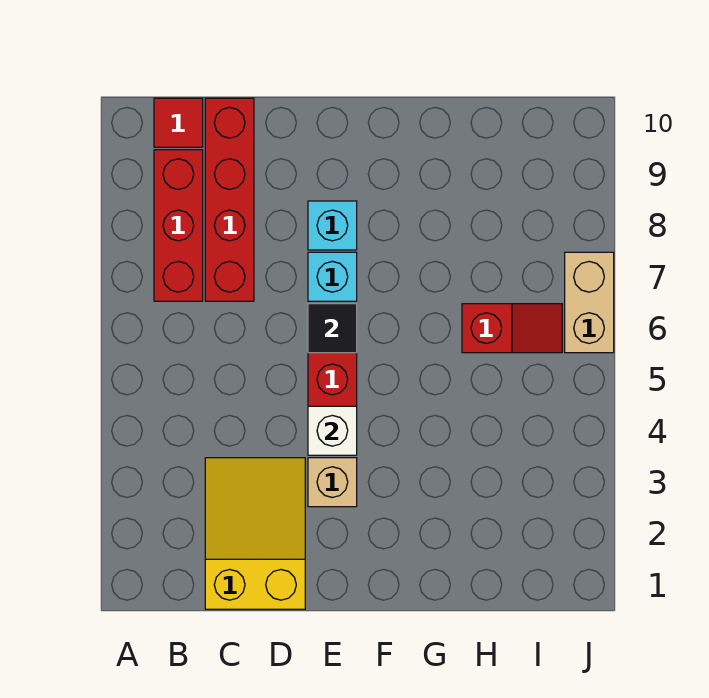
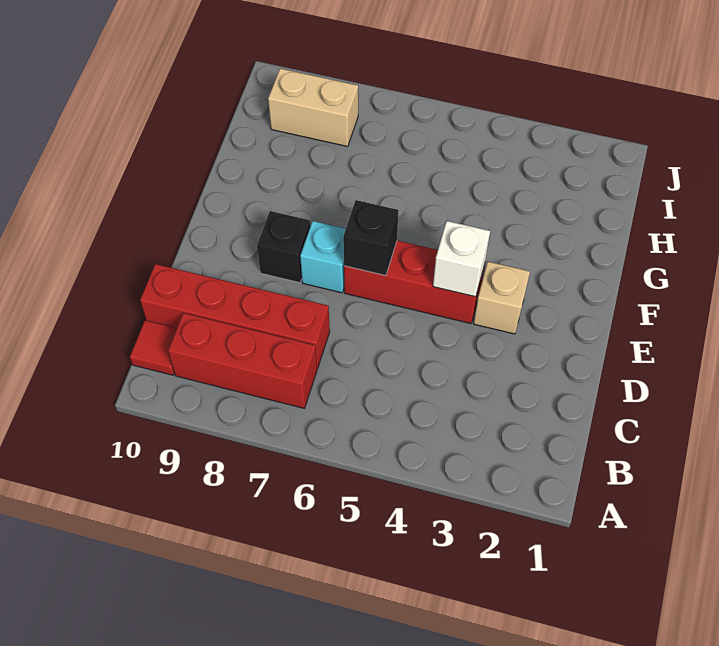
yellow 2x3 slope [205,458,305,609] -> none
black 1x1 tile [308,304,357,353] -> black 1x1 brick [343,200,399,276]
cyan 1x1 brick [308,201,357,250] -> black 1x1 brick [257,211,311,283]
red 1x2 slope [462,304,562,353] -> none
tan 1x2 brick [565,252,614,353] -> tan 1x2 brick moved to [268,68,358,147]

